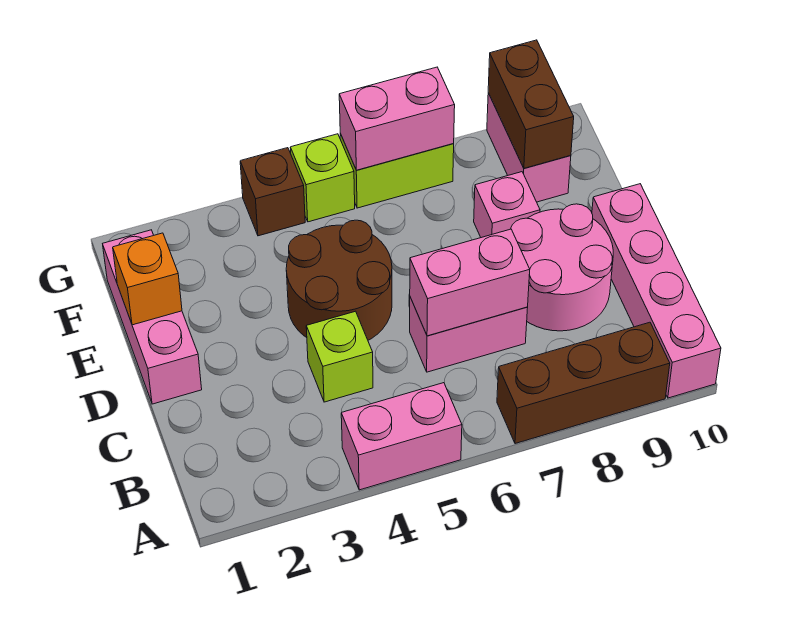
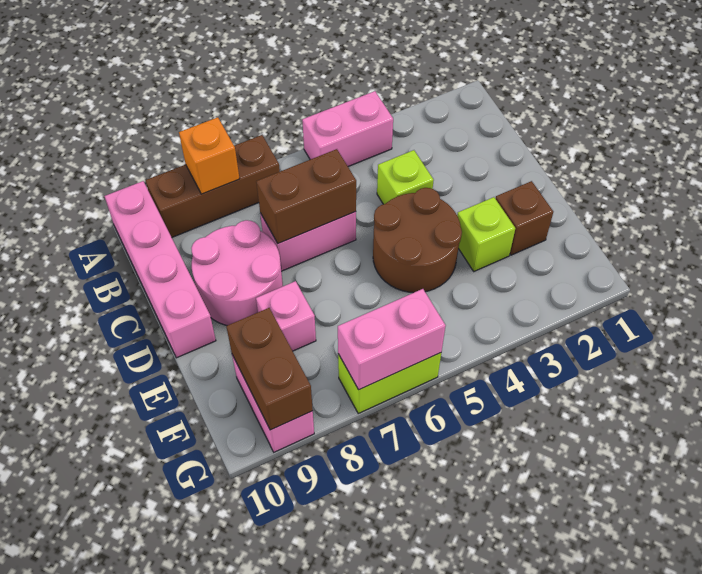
pink 1x2 brick [410,229,530,336] -> brown 1x2 brick [256,149,356,243]
pink 1x3 brick [103,230,202,404] -> none
orange 1x1 brick [113,233,182,325] -> orange 1x1 brick moved to [179,117,239,194]
brown 1x1 brick [240,148,305,236] -> brown 1x1 brick moved to [495,181,553,255]
lime 1x1 brick [290,134,355,222] -> lime 1x1 brick moved to [457,197,515,271]

